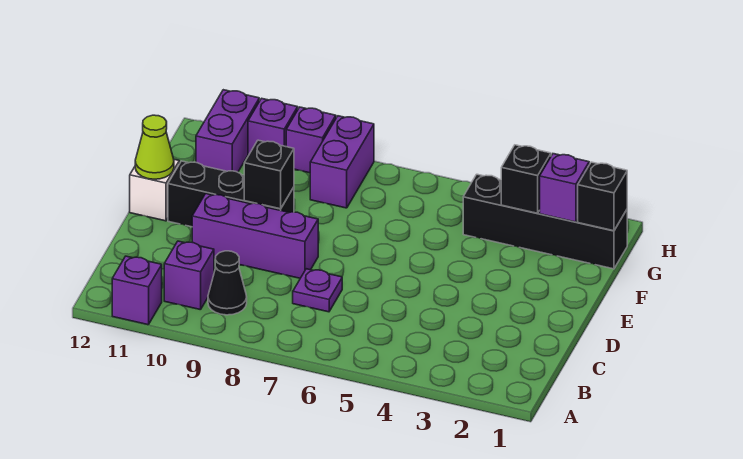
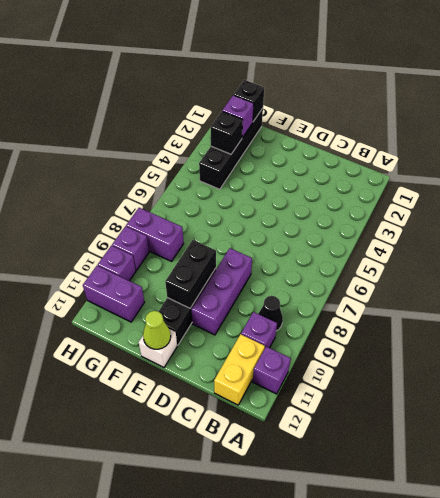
none -> yellow 1x2 brick [214,334,265,405]
purple 1x1 plate [293,269,342,312] -> none
black 1x1 brick [244,140,294,209] -> black 1x2 brick [165,240,216,308]

